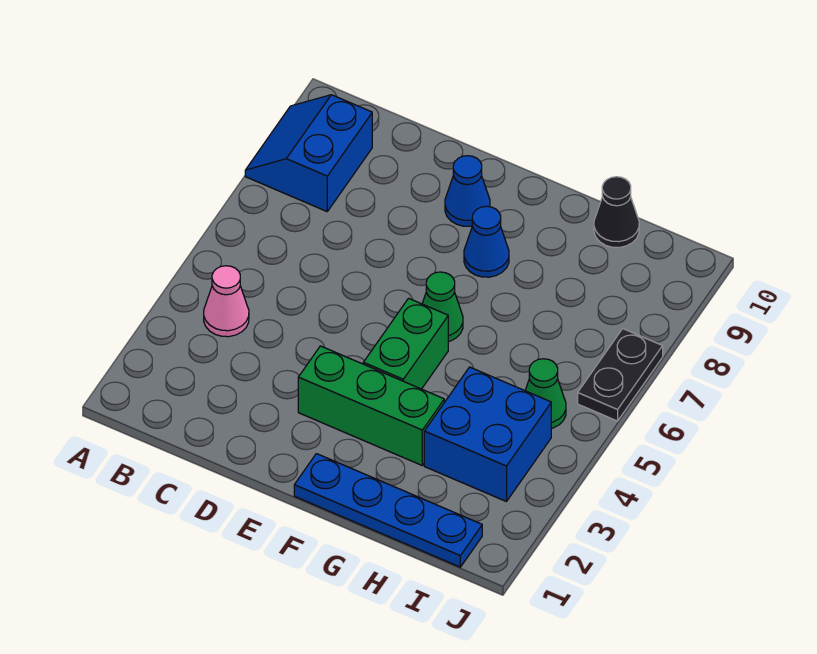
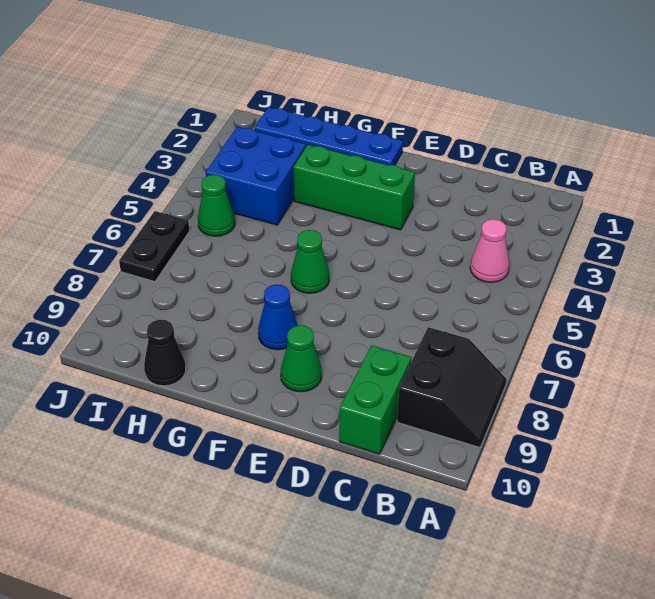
blue 2x2 slope [245,95,372,211] -> black 2x2 slope [397,327,507,447]
blue 1x1 cone [445,156,490,226] -> green 1x1 cone [281,325,322,392]
green 1x2 brick [363,298,448,389] -> green 1x2 brick moved to [339,345,411,454]

